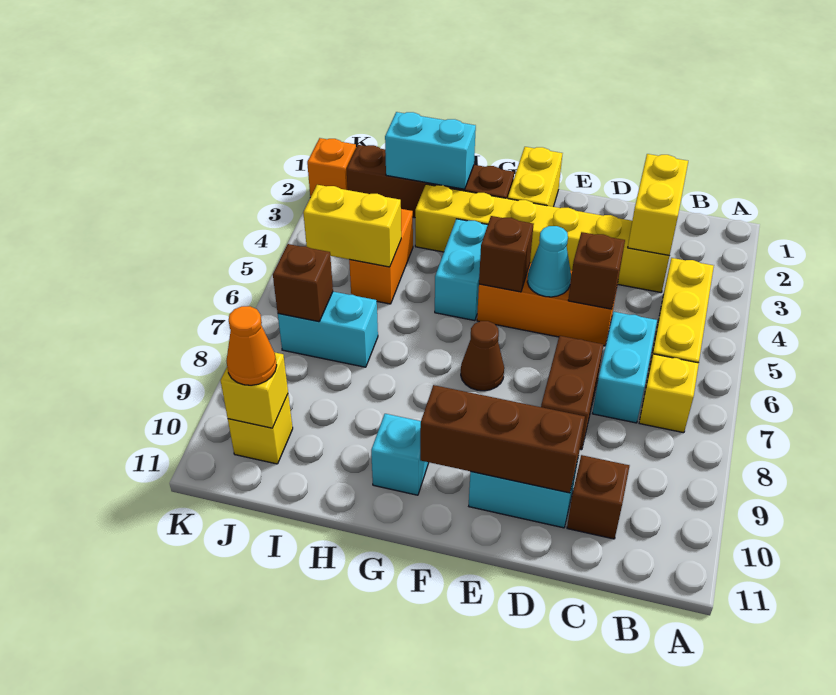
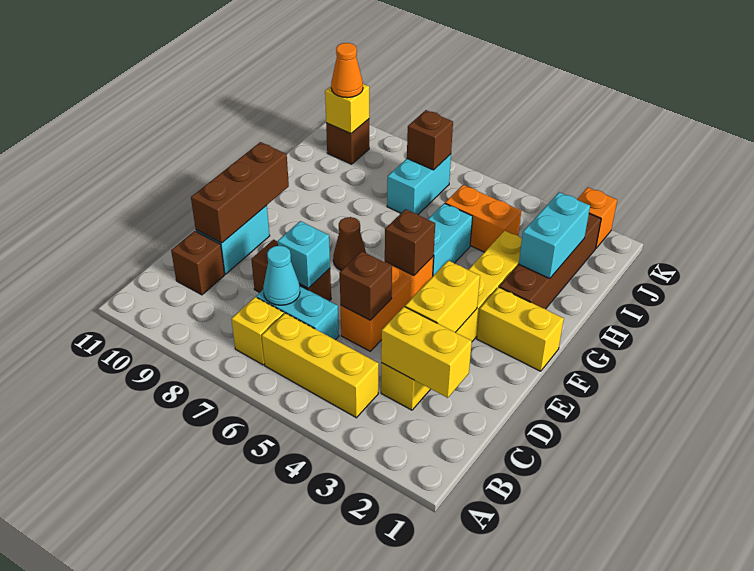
cyan 1x1 cone [527,226,571,297] -> cyan 1x1 cone moved to [263,246,300,305]
cyan 1x2 brick [435,219,488,321] -> cyan 1x2 brick turned to [428,203,473,276]
cyan 1x1 brick [371,414,429,495] -> cyan 1x1 brick moved to [278,221,330,288]
yellow 1x2 brick [303,185,401,267] -> yellow 1x2 brick moved to [405,261,480,332]
yellow 1x1 brick [228,394,293,464] -> brown 1x1 brick [326,119,369,164]

